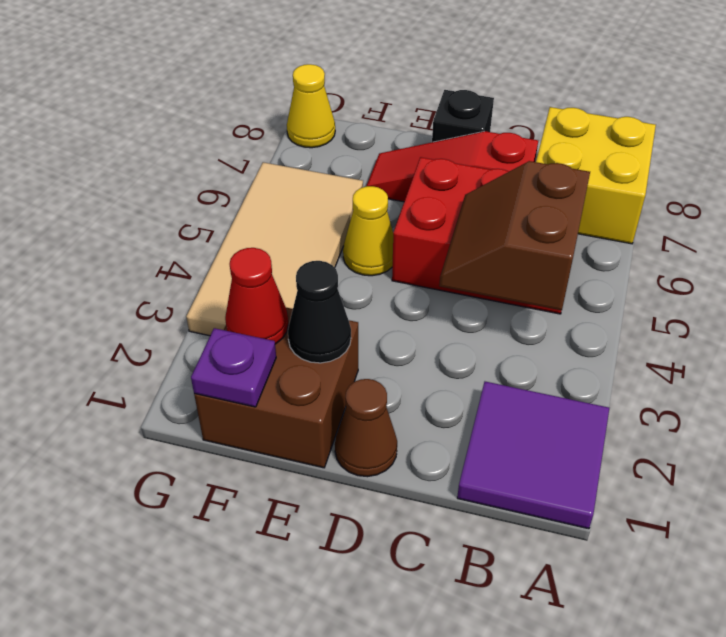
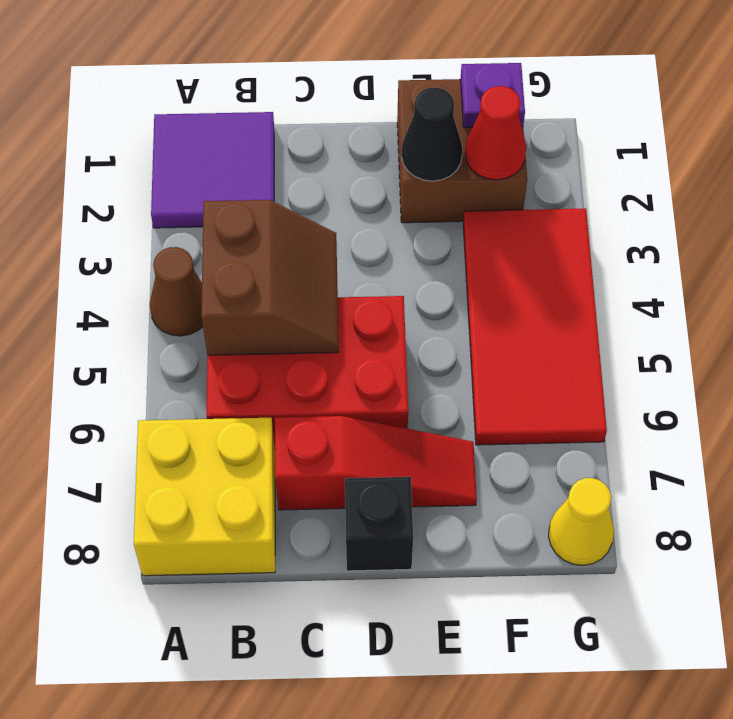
brown 1x1 cone [335,379,397,477] -> brown 1x1 cone moved to [150,247,203,336]
yellow 1x1 cone [343,186,393,276] -> none
tan 2x4 tile [186,162,363,336] -> red 2x4 tile [463,208,607,445]

